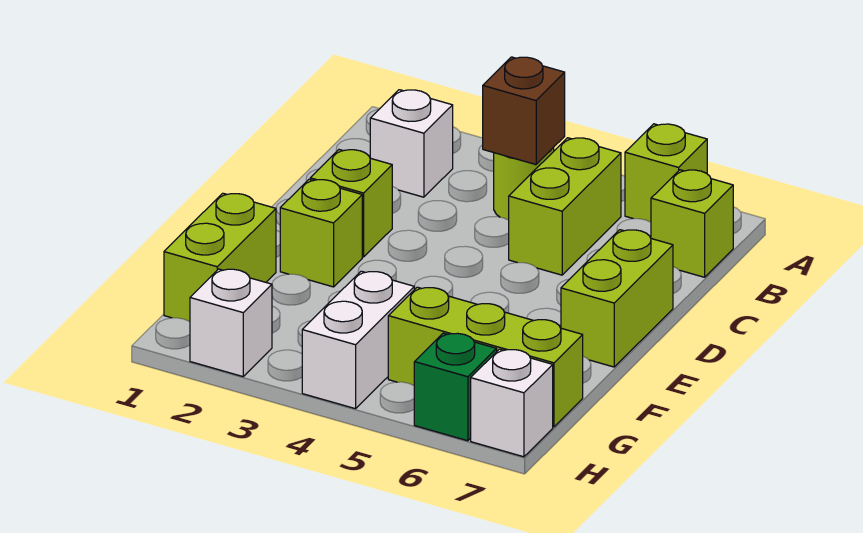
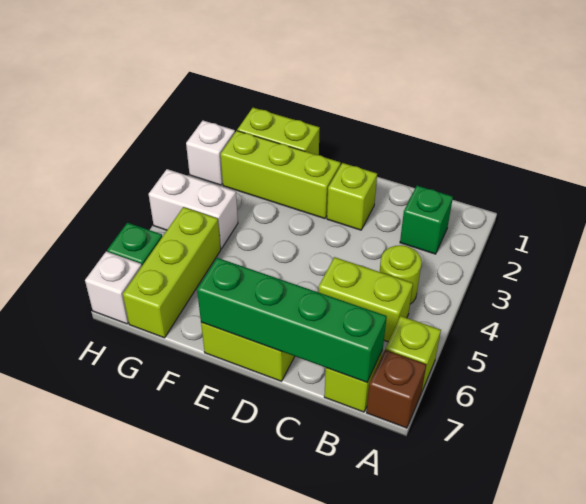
white 1x1 brick [370,90,453,197] -> green 1x1 brick [400,186,453,254]
brown 1x1 brick [483,57,565,165] -> brown 1x1 brick moved to [366,350,426,428]
none -> green 1x4 brick [197,258,387,382]
lime 1x1 brick [280,179,362,287] -> lime 1x3 brick [221,131,341,219]

